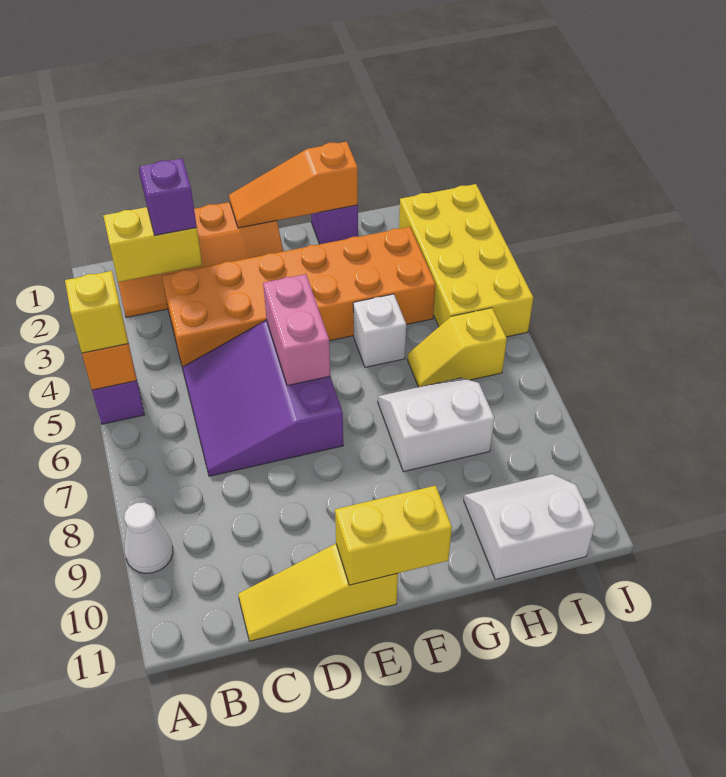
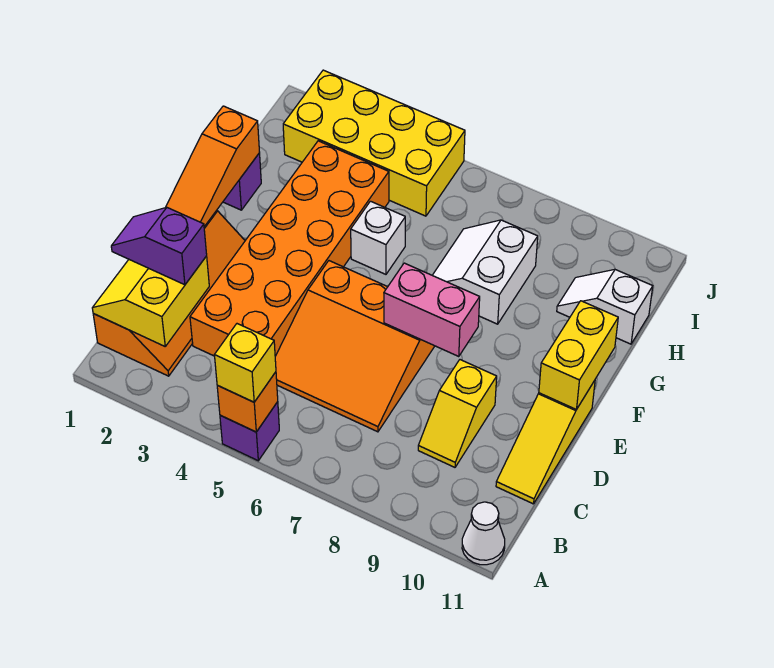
white 1x1 cone [124,502,173,573] -> white 1x1 cone moved to [462,502,505,565]
purple 3x3 slope [182,320,343,476] -> orange 3x3 slope [275,261,435,432]
pink 1x2 brick [263,274,330,386] -> pink 1x2 brick moved to [384,263,480,356]
yellow 1x2 slope [408,308,507,387] -> yellow 1x2 slope moved to [418,360,497,467]
white 2x2 slope [464,474,595,580] -> white 1x2 slope [557,269,653,344]

